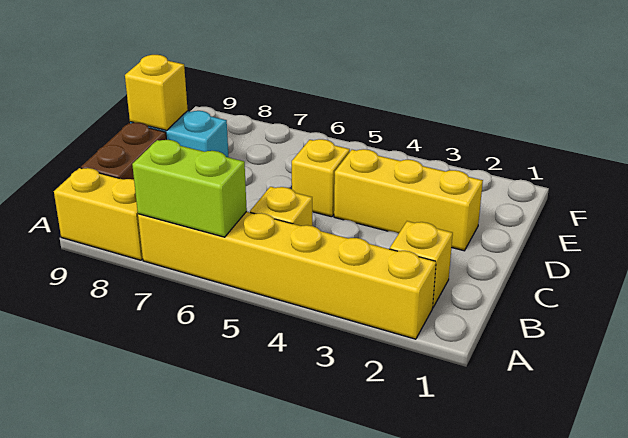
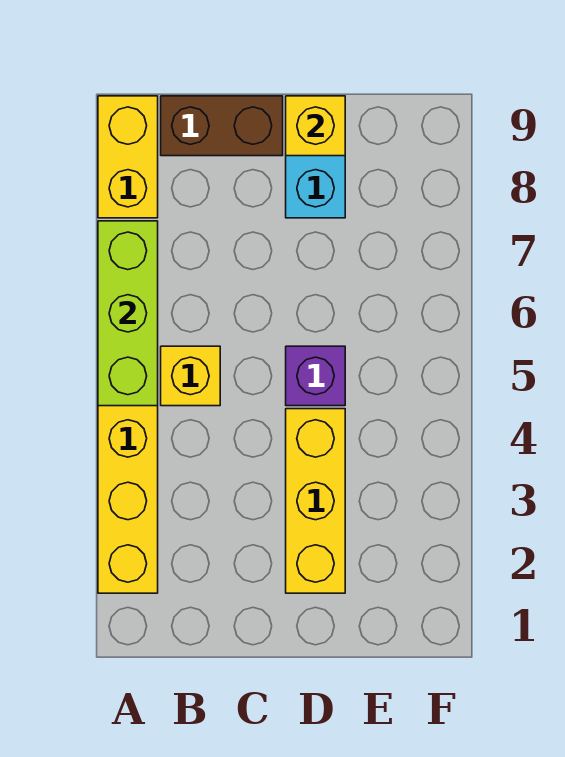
lime 1x2 brick [132,140,247,237] -> lime 1x3 brick [98,221,158,406]
yellow 1x1 brick [390,221,453,307] -> none
yellow 1x1 brick [292,139,350,217] -> purple 1x1 brick [286,346,345,406]

